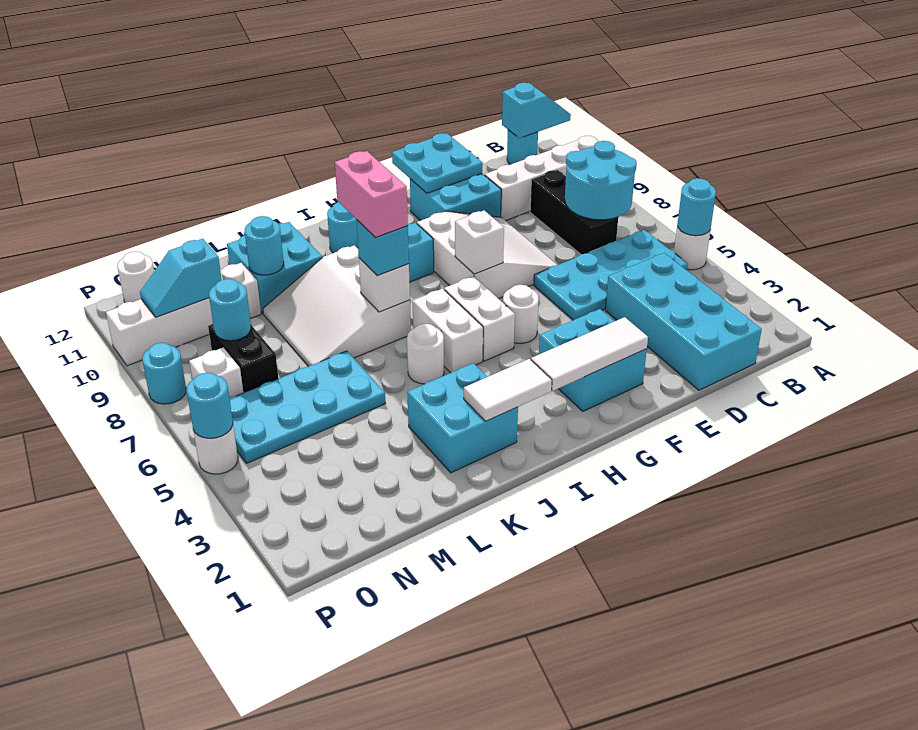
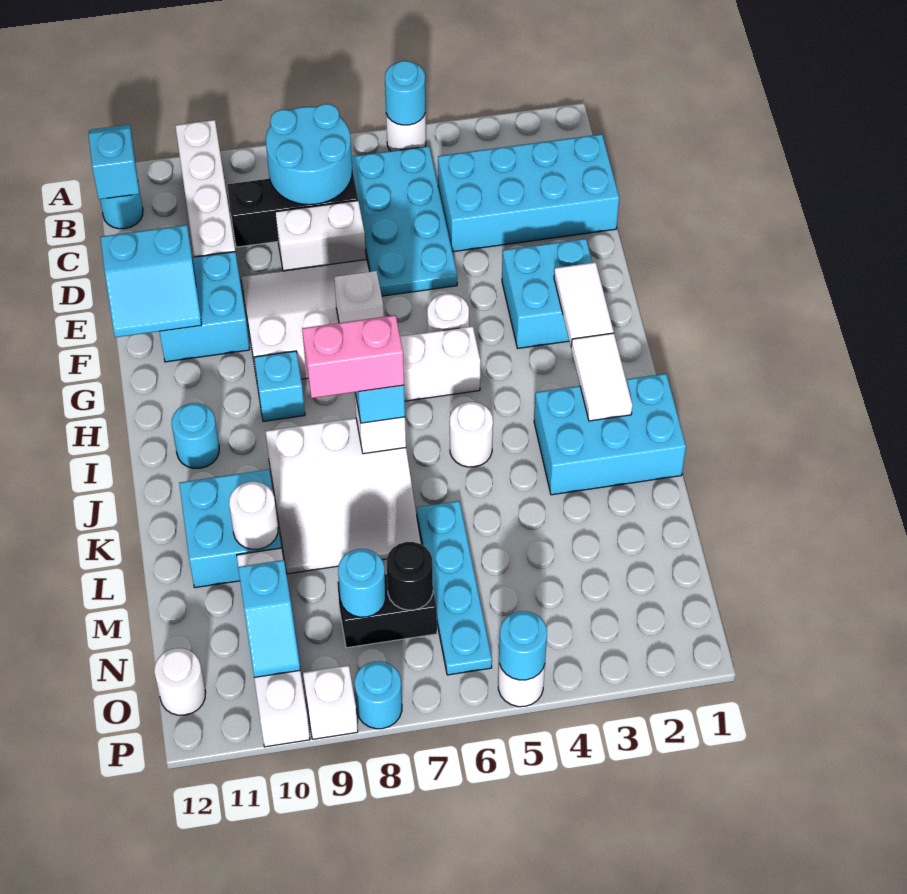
cyan 2x2 plate [392,133,483,193] -> cyan 2x2 slope [100,225,202,337]
white 1x3 tile [531,317,648,391] -> white 1x2 tile [554,262,614,346]
white 1x2 brick [413,289,483,373] -> white 1x2 brick moved to [275,201,366,271]
cyan 2x2 brick [407,363,518,473] -> cyan 2x3 brick [534,374,686,495]
cyan 2x4 plate [229,351,385,463] -> cyan 1x4 plate [417,501,492,675]
cyan 1x1 round brick [245,216,284,275] -> white 1x1 round brick [229,482,278,549]
none -> black 1x1 round brick [387,542,433,610]
white 1x1 brick [189,348,243,397] -> white 1x1 brick moved to [303,665,358,739]

